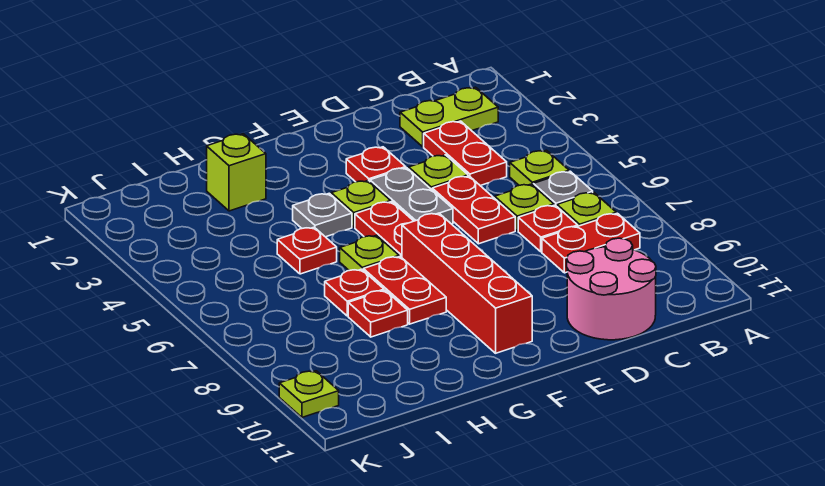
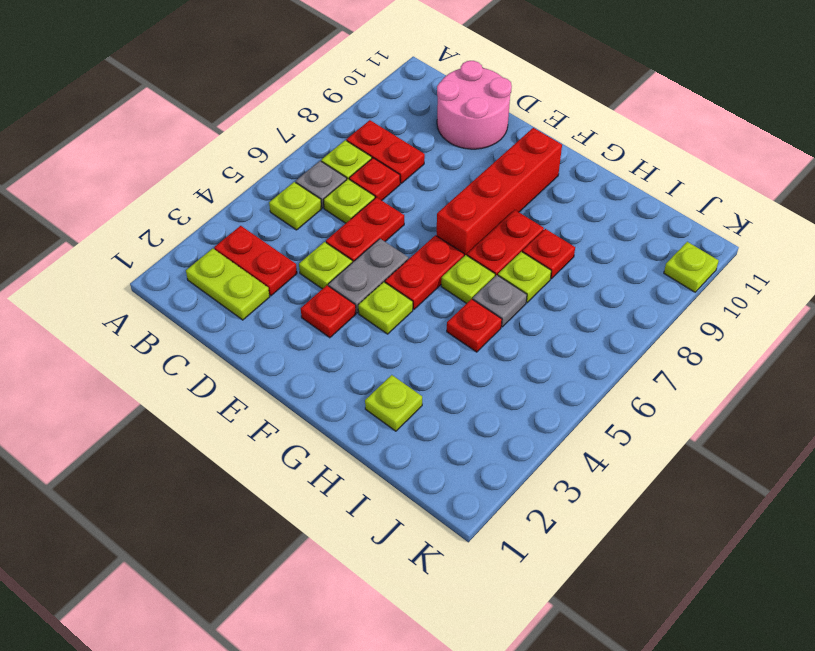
red 1x2 plate [424,121,507,186] -> red 1x2 plate turned to [214,226,297,296]
grey 1x1 plate [293,193,352,237] -> grey 1x1 plate moved to [473,275,527,327]
lime 1x1 brick [207,134,266,211] -> lime 1x1 plate [365,375,422,431]
red 1x1 plate [325,269,384,316] -> lime 1x1 plate [498,252,551,303]

